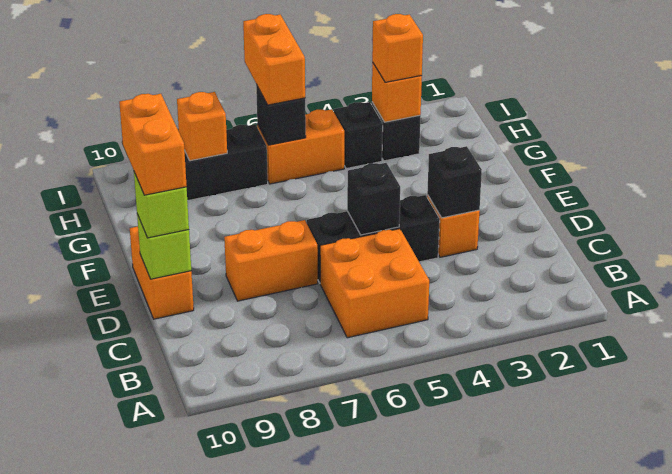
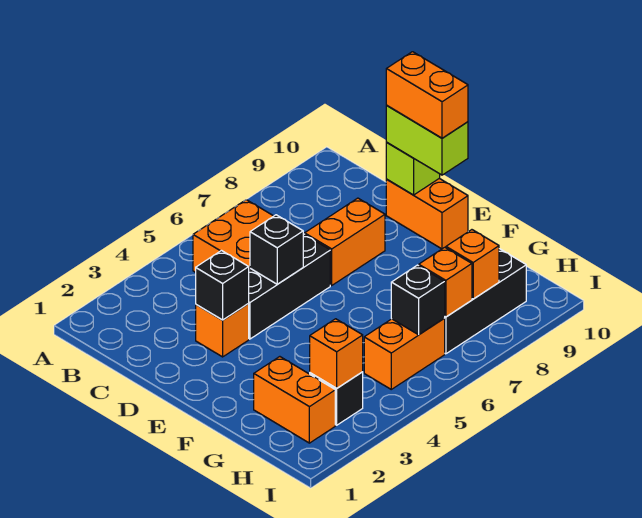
lime 1x1 brick [134,172,189,238] -> lime 1x2 brick [386,106,468,175]
orange 1x1 brick [372,14,423,82] -> orange 1x1 brick moved to [419,247,472,317]
black 1x1 brick [334,102,383,169] -> none
orange 1x2 brick [243,14,305,105] -> orange 1x2 brick moved to [254,357,335,443]

